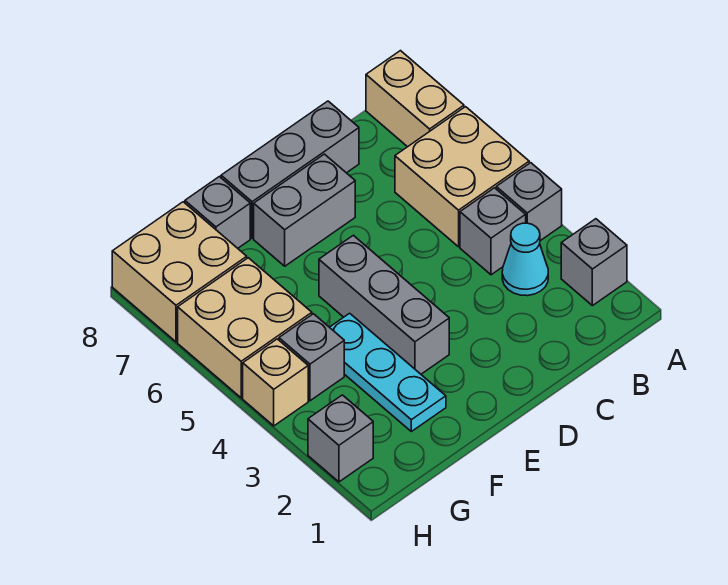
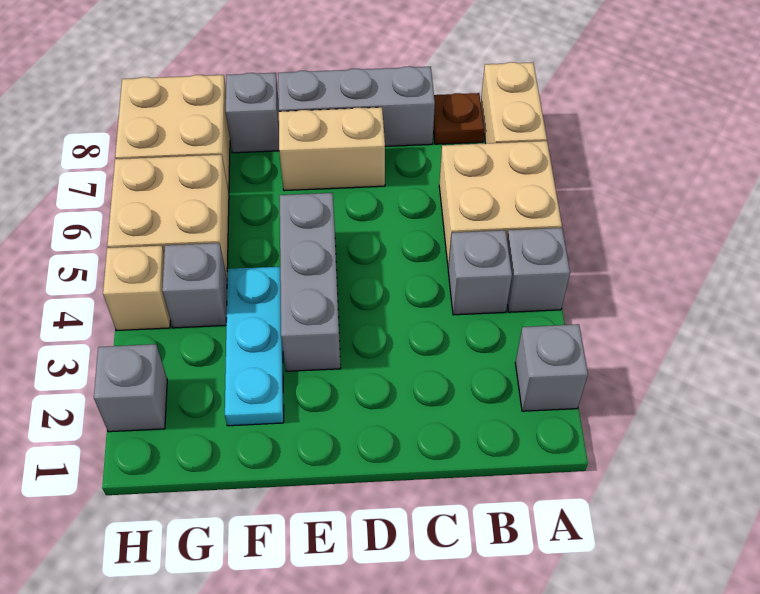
cyan 1x1 cone [502,223,548,296] -> none
none -> brown 1x1 plate [433,93,484,144]
grey 1x2 brick [254,154,355,266] -> tan 1x2 brick [279,107,385,191]

